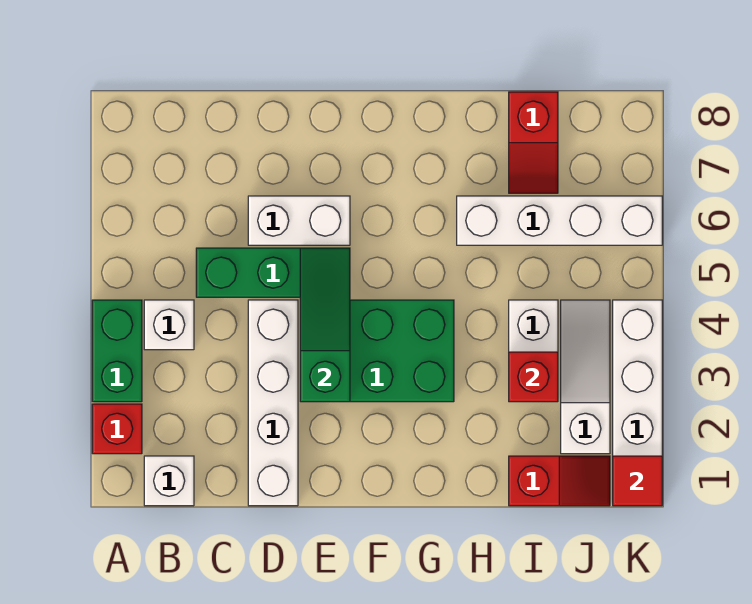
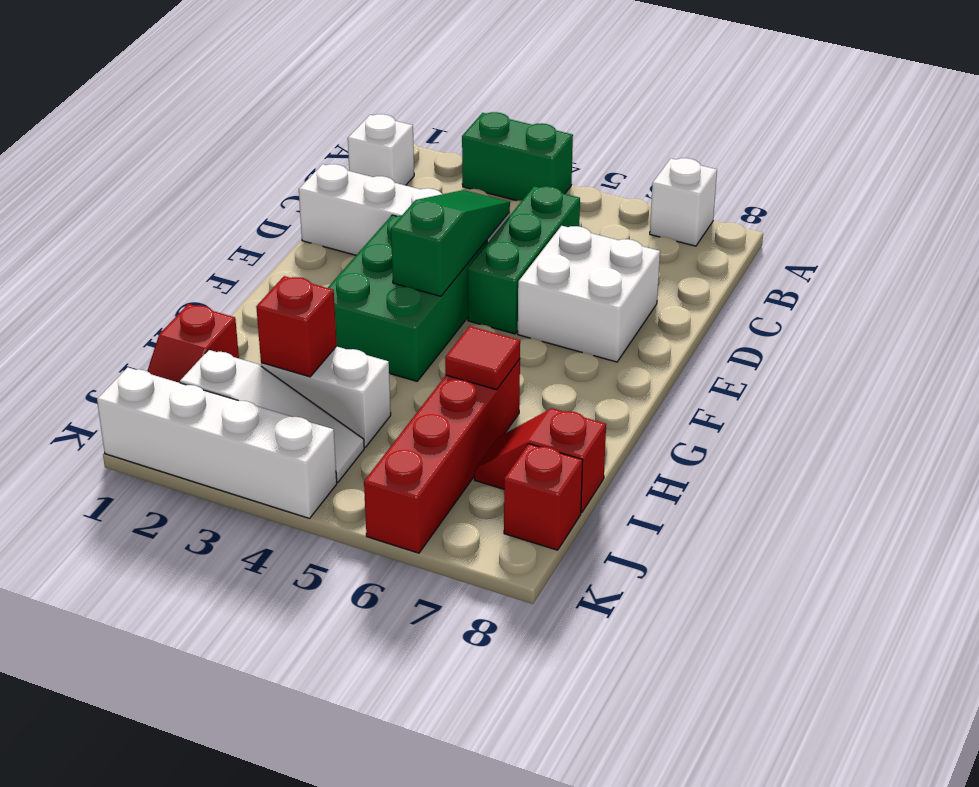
red 1x1 brick [92,404,142,454] -> red 1x1 brick moved to [504,444,583,550]
white 1x1 brick [144,300,194,350] -> white 1x1 brick moved to [650,158,717,246]
white 1x2 brick [248,196,350,245] -> white 2x2 brick [518,226,660,362]
green 1x3 slope [300,248,350,402] -> green 1x3 slope turned to [391,190,510,296]
white 1x4 brick [457,196,662,245] -> red 1x4 brick [364,359,520,553]
red 1x1 tile [613,456,662,506] -> red 1x1 tile moved to [445,326,520,390]

